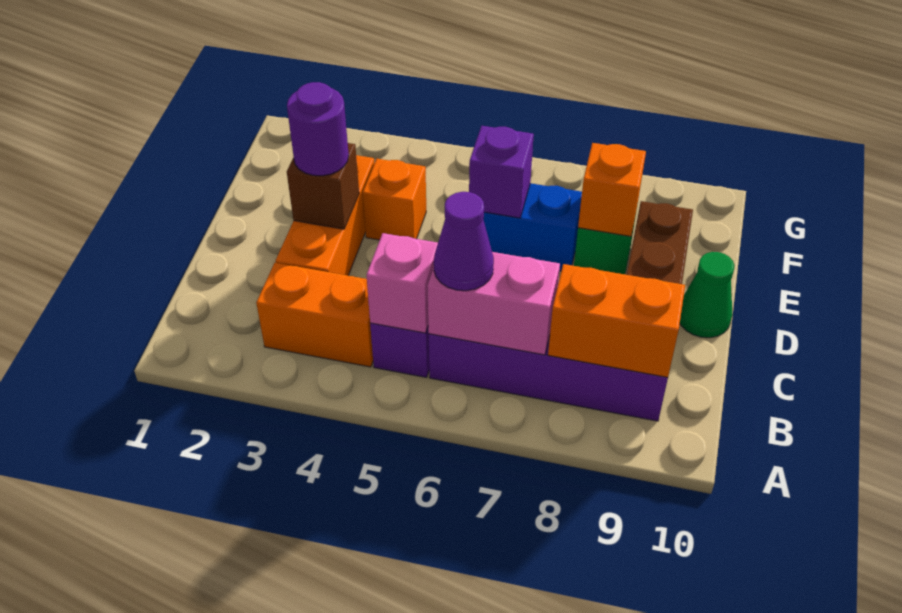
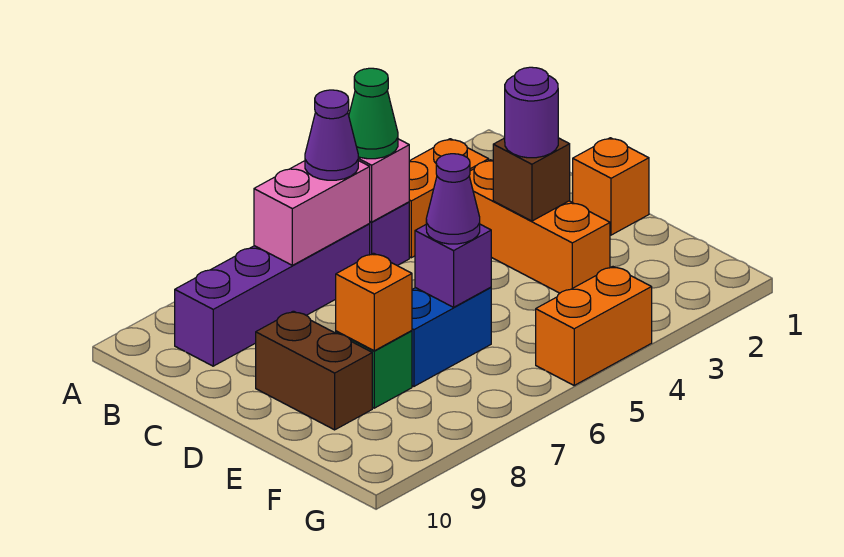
orange 1x2 brick [548,264,685,377] -> orange 1x2 brick moved to [536,267,652,385]
green 1x1 cone [680,252,735,338] -> green 1x1 cone moved to [349,68,398,159]
orange 1x1 brick [363,159,426,240] -> orange 1x1 brick moved to [573,138,649,235]
none -> purple 1x1 cone [426,154,480,244]

